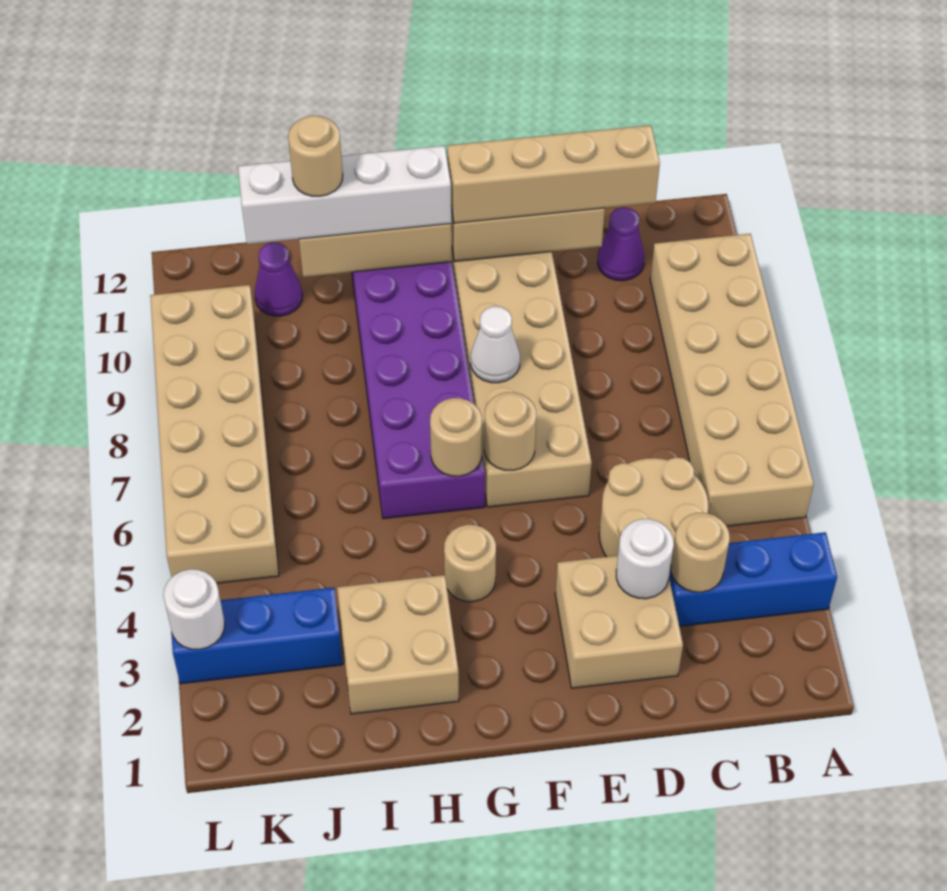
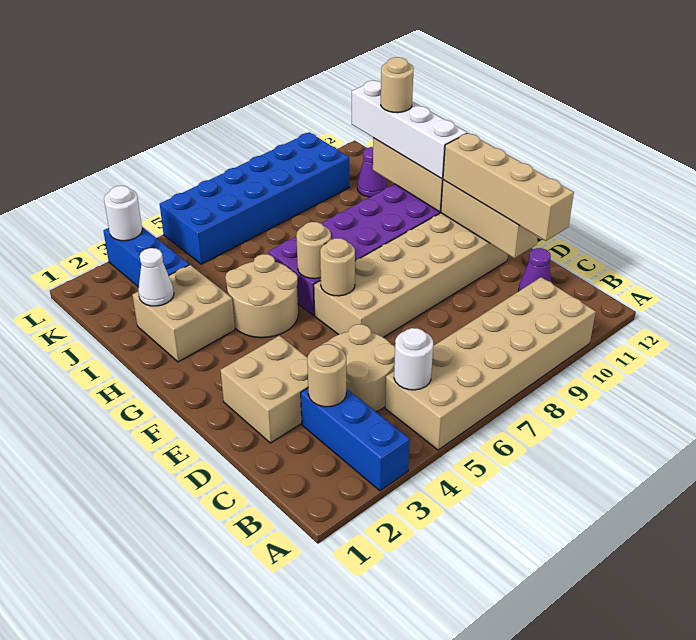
white 1x1 round brick [616,519,674,599] -> white 1x1 round brick moved to [394,328,433,390]
white 1x1 cone [471,306,520,383] -> white 1x1 cone moved to [138,248,174,306]
tan 1x1 round brick [444,525,496,602] -> tan 2x2 round brick [225,254,298,338]
tan 2x6 brick [150,285,279,583] -> blue 2x6 brick [160,132,349,264]

